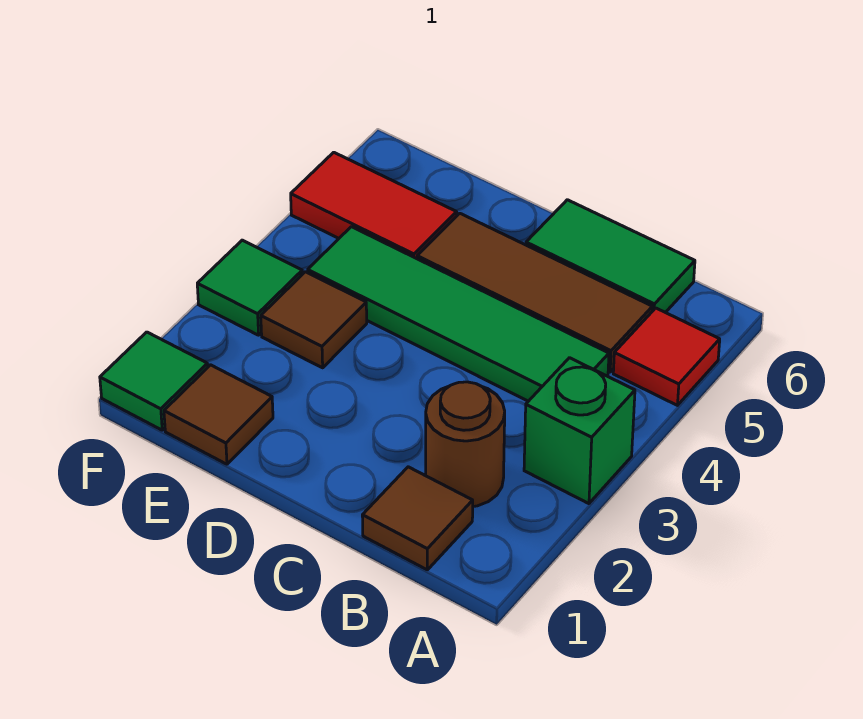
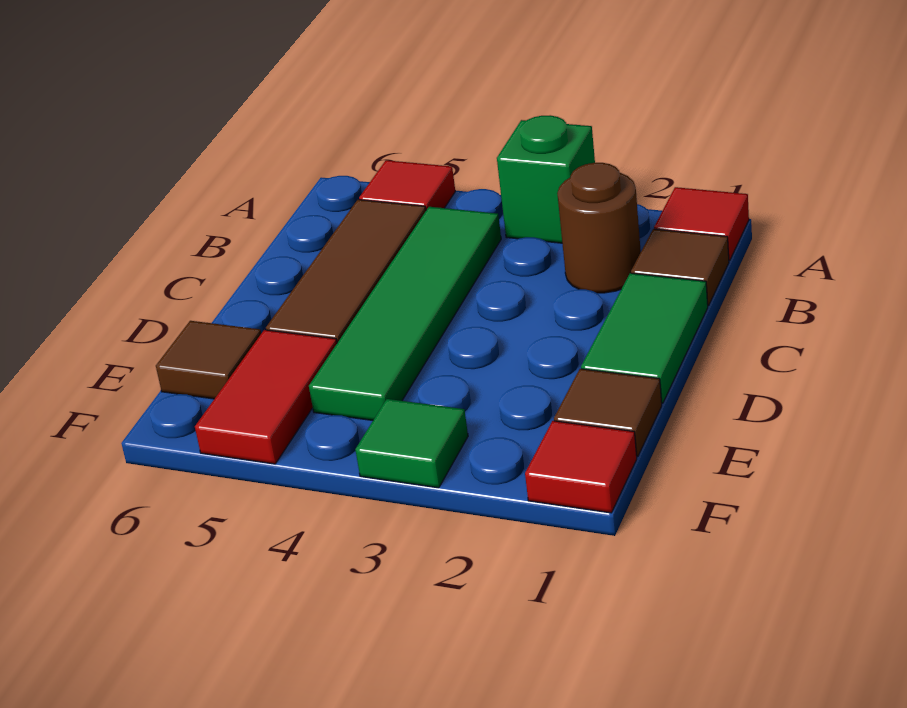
none -> red 1x1 tile [654,187,749,261]
green 1x2 tile [526,200,695,312] -> green 1x2 tile moved to [581,273,708,403]
brown 1x1 tile [261,272,367,368] -> brown 1x1 tile moved to [156,321,261,399]
green 1x1 tile [100,332,208,430] -> red 1x1 tile [525,421,637,513]

